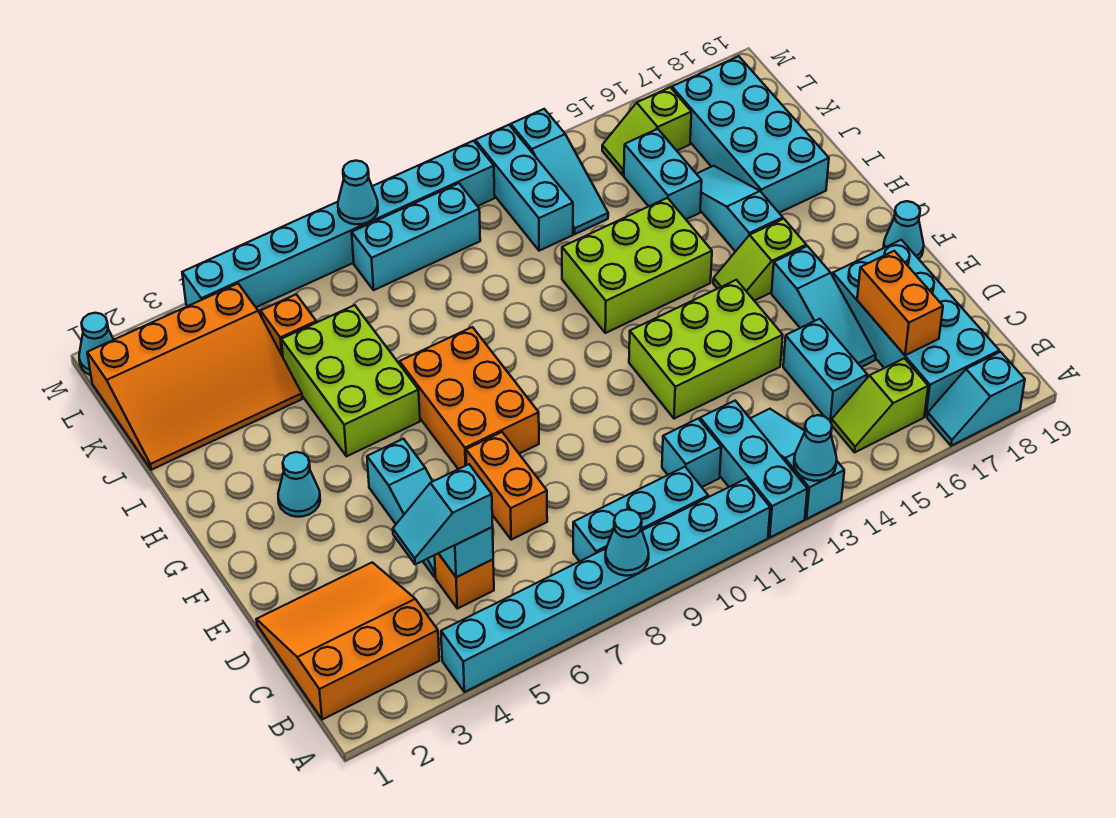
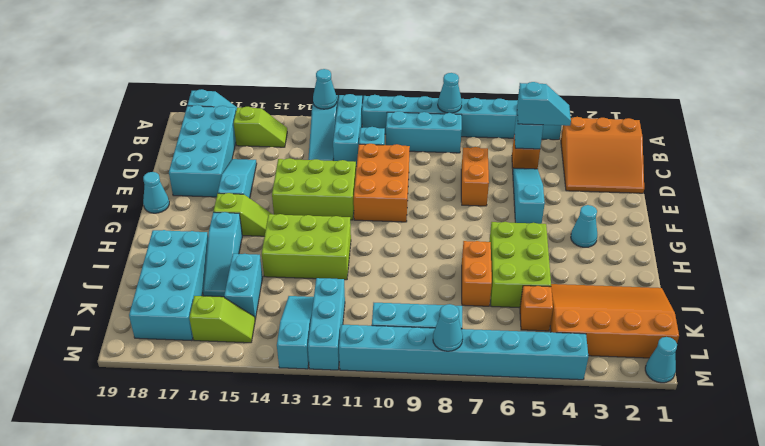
cyan 1x2 brick [783,319,867,422] -> none
orange 1x2 brick [857,251,943,355] -> orange 1x2 brick moved to [462,241,492,306]
orange 2x3 brick [400,327,539,469] -> orange 2x3 brick moved to [354,144,410,222]

